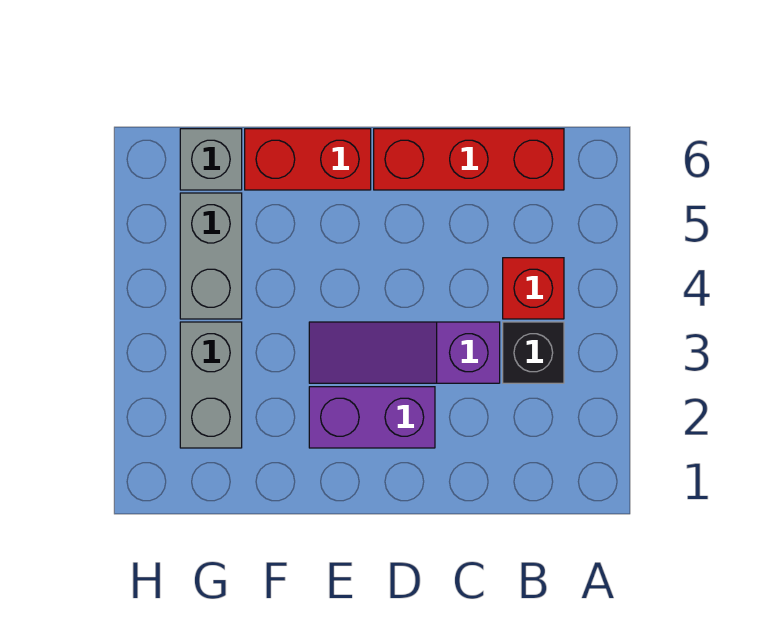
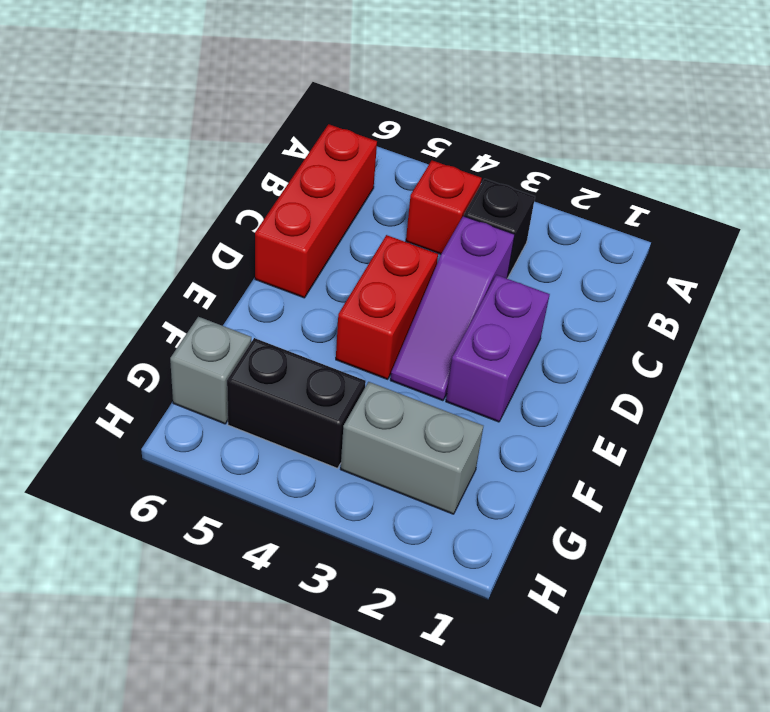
red 1x2 brick [245,129,371,190] -> red 1x2 brick moved to [336,235,438,379]
grey 1x2 brick [180,193,242,319] -> black 1x2 brick [227,338,366,468]

